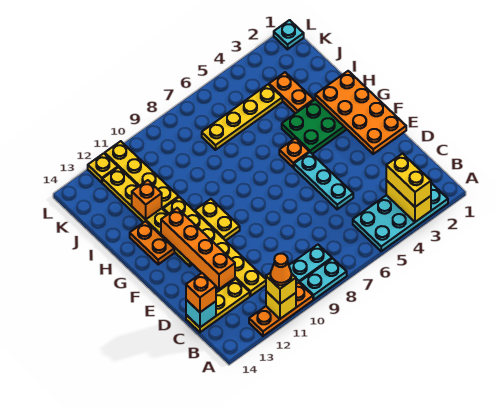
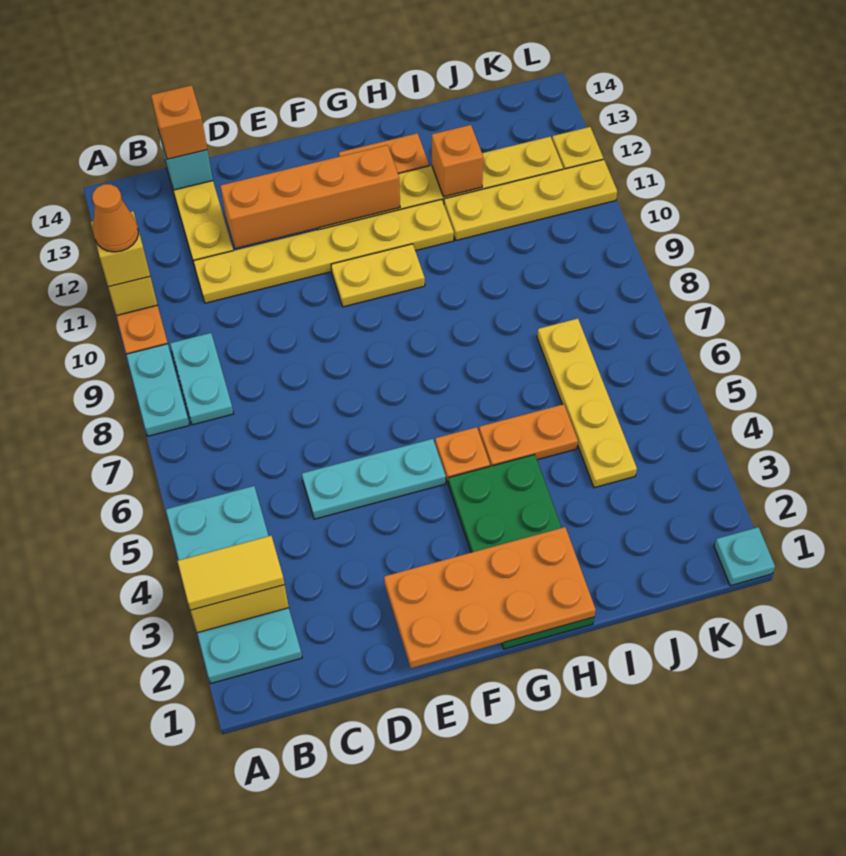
yellow 1x2 brick [386,153,431,207] -> yellow 1x2 tile [177,536,285,610]
orange 1x2 plate [269,72,314,114] -> orange 1x2 plate moved to [479,404,578,466]

